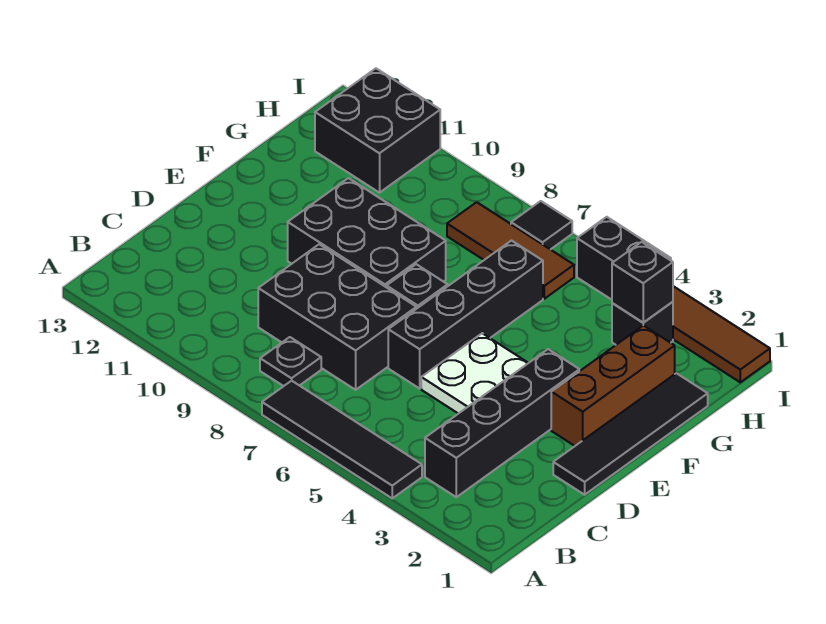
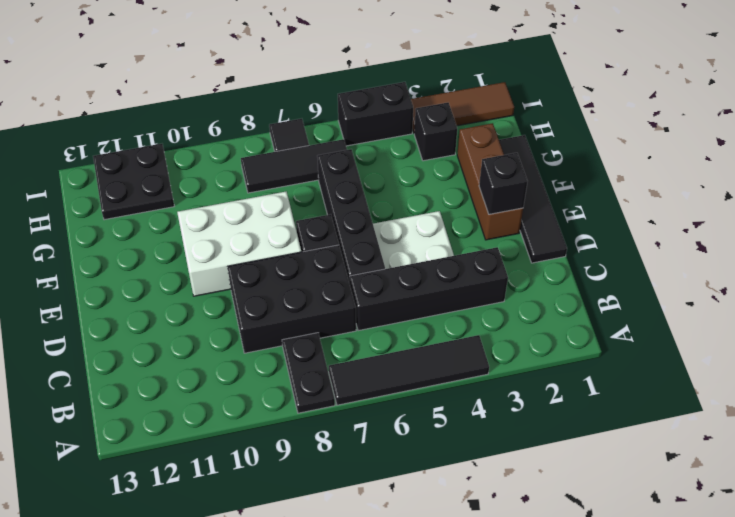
black 1x4 brick [425,349,579,497] -> black 1x4 brick turned to [350,247,508,331]
black 1x1 plate [260,337,321,386] -> black 1x2 plate [282,333,335,413]
black 2x3 brick [288,178,446,287] -> white 2x3 brick [177,191,301,296]
black 1x1 brick [612,242,673,323] -> black 1x1 brick moved to [479,153,528,214]
brown 1x3 tile [447,202,574,299] -> black 1x3 tile [241,139,347,193]
black 2x2 brick [315,68,440,193] -> black 2x2 plate [93,144,174,220]

